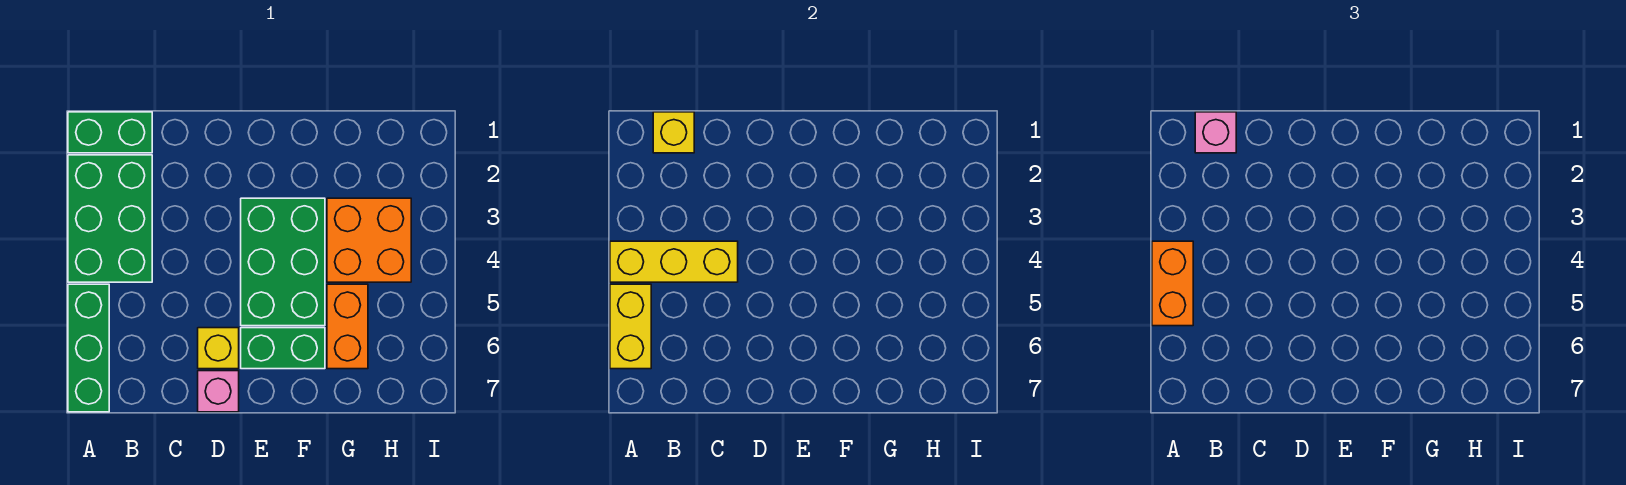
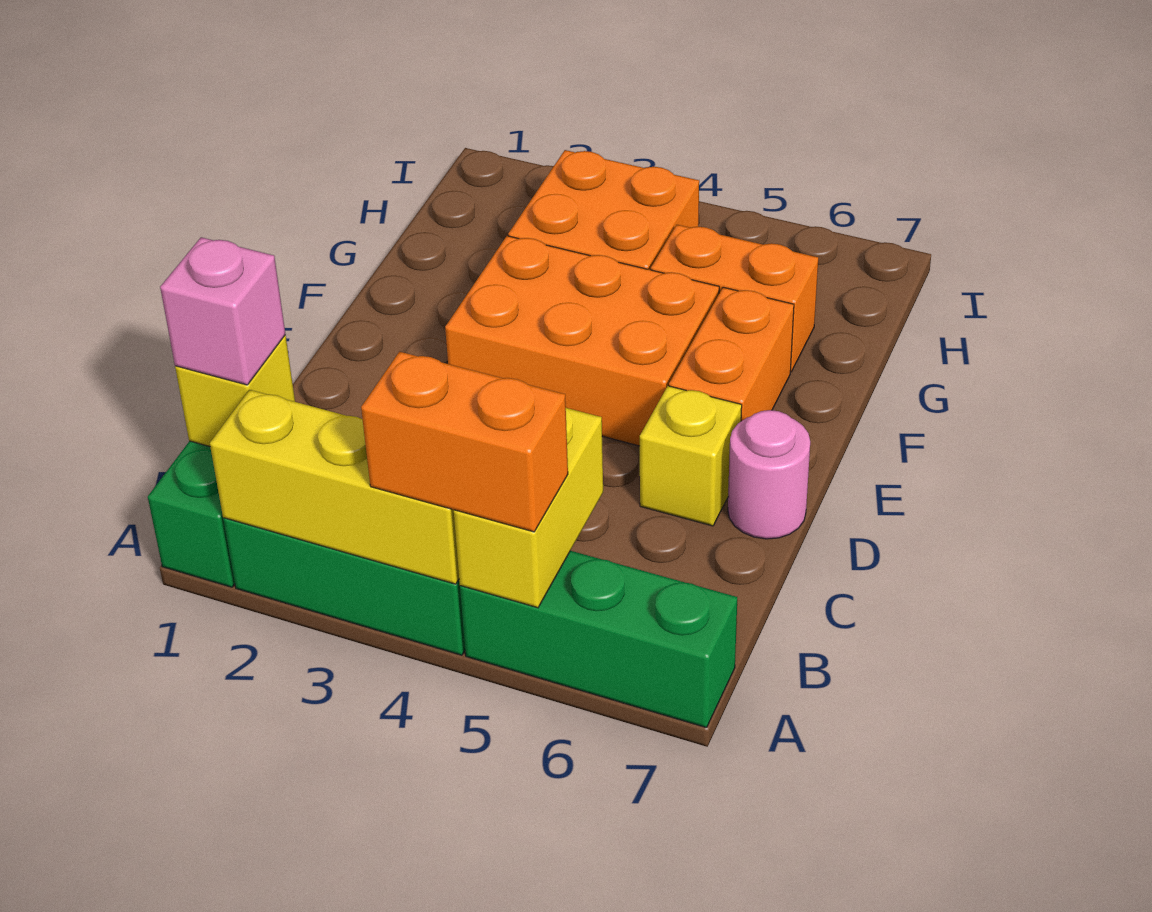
yellow 1x3 brick [610,241,738,282] -> yellow 1x3 brick turned to [210,390,459,584]
yellow 1x2 brick [610,284,651,369] -> yellow 1x2 brick turned to [454,408,603,608]
pink 1x1 brick [198,371,239,412] -> pink 1x1 round brick [728,410,810,539]
green 2x3 brick [241,198,325,326] -> orange 2x3 brick [445,236,719,446]
green 1x2 brick [241,328,325,369] -> orange 1x2 brick [669,287,794,421]

